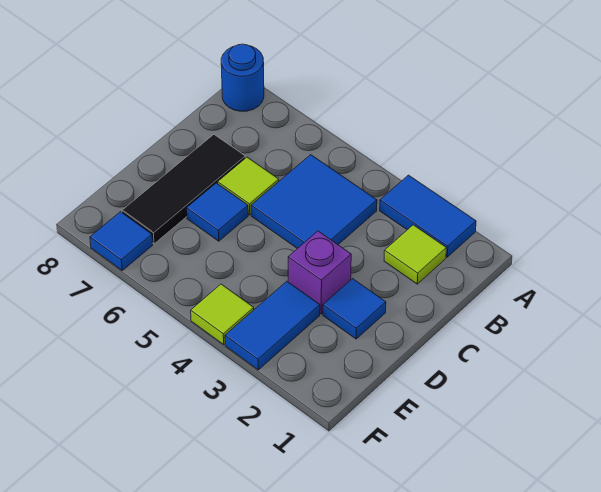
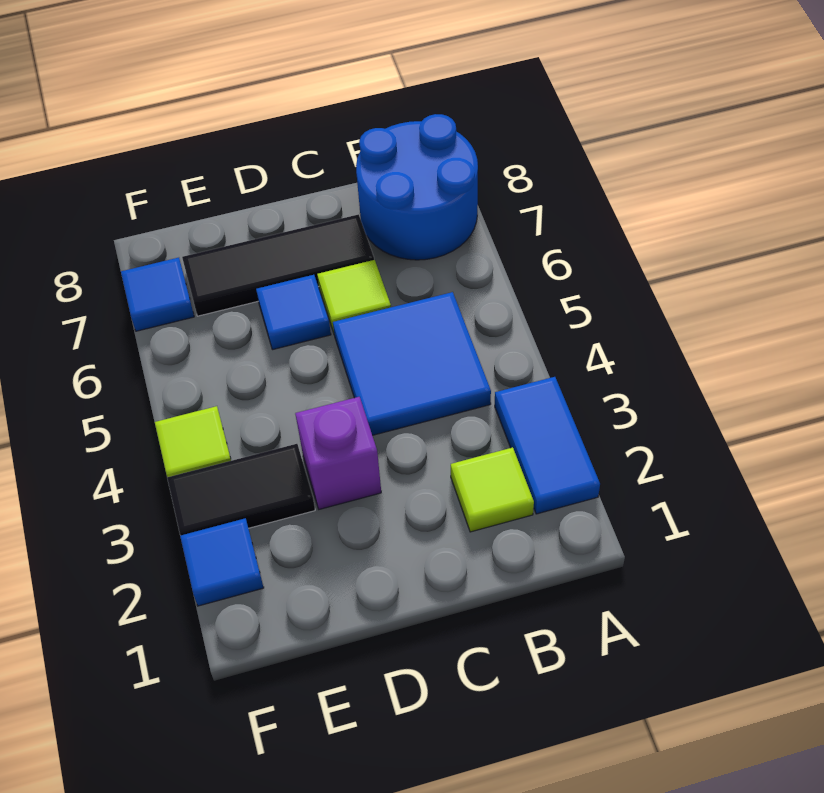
blue 1x1 round brick [221,44,264,111] -> blue 2x2 round brick [356,114,478,260]
blue 1x1 tile [323,279,386,339] -> blue 1x1 tile moved to [180,518,264,606]
blue 1x2 tile [225,281,320,370] -> black 1x2 tile [167,444,315,535]

